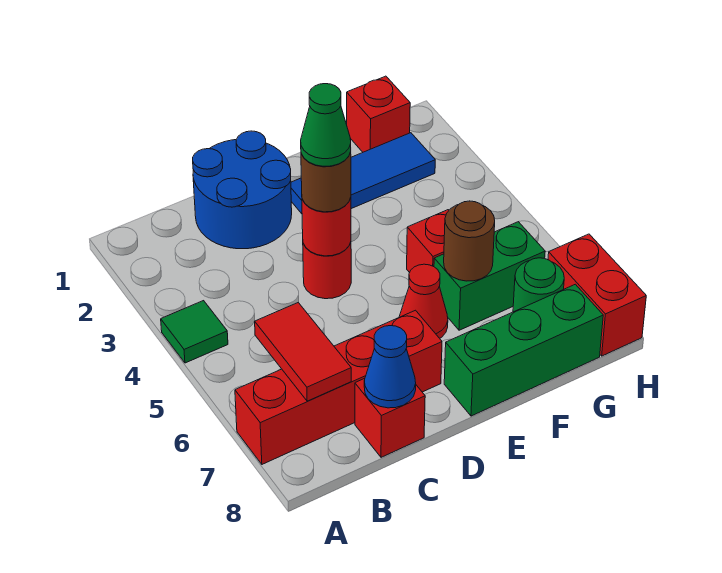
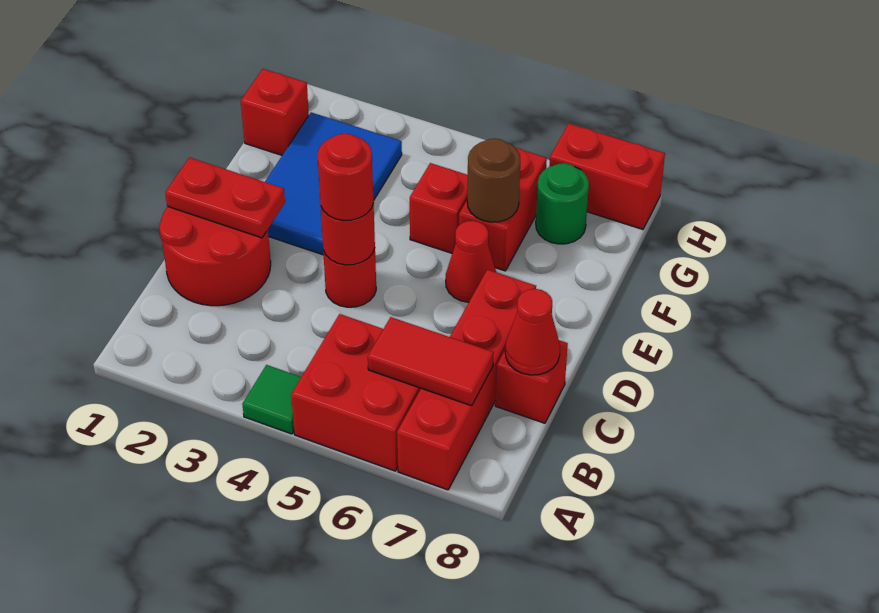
none -> red 2x2 brick [291,314,421,471]
blue 2x2 round brick [193,131,292,249] -> red 2x2 round brick [159,207,271,306]
blue 1x1 cone [364,326,416,408] -> red 1x1 cone [505,289,560,375]
none -> red 1x2 plate [165,157,285,238]
brown 1x1 round brick [301,152,351,212] -> red 1x1 round brick [318,134,374,221]
green 1x1 cone [301,84,351,166] -> none
blue 1x3 tile [291,133,435,214] -> blue 2x3 tile [265,112,402,255]
green 1x3 brick [444,284,603,416] -> none
green 1x2 brick [434,222,545,330] -> red 1x2 brick [459,148,547,271]

